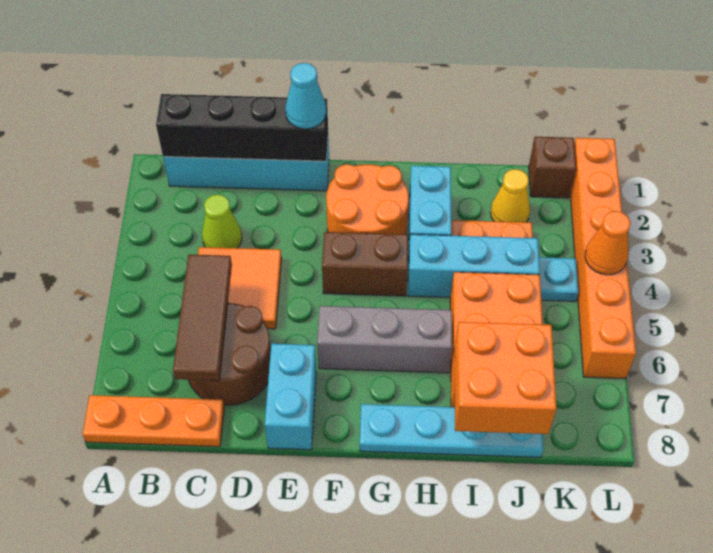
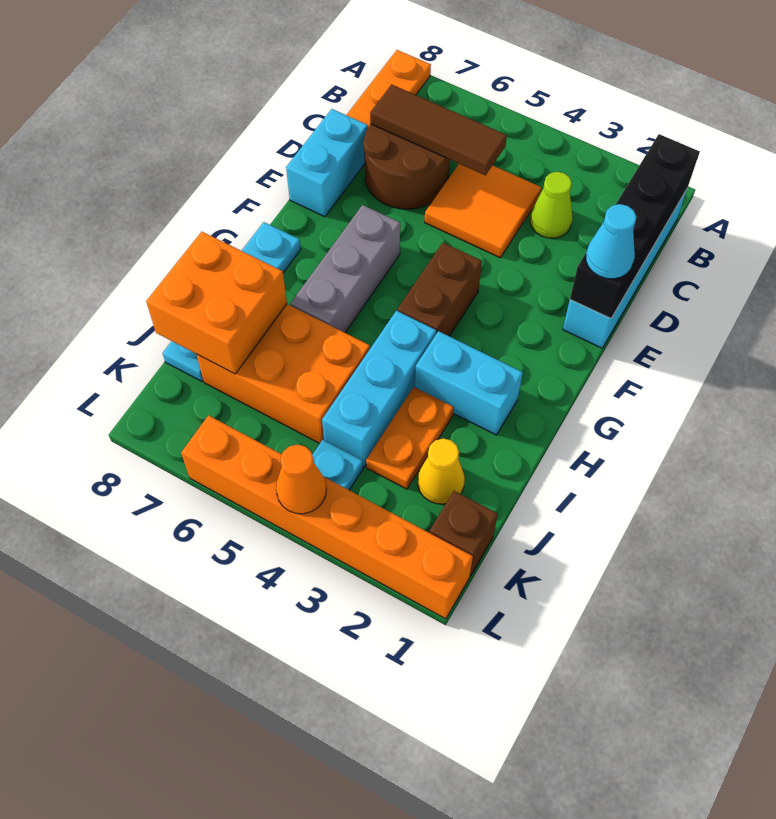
cyan 1x2 brick [265,344,316,450] -> cyan 1x2 brick turned to [286,109,368,217]
orange 2x2 round brick [326,164,409,234] -> none

